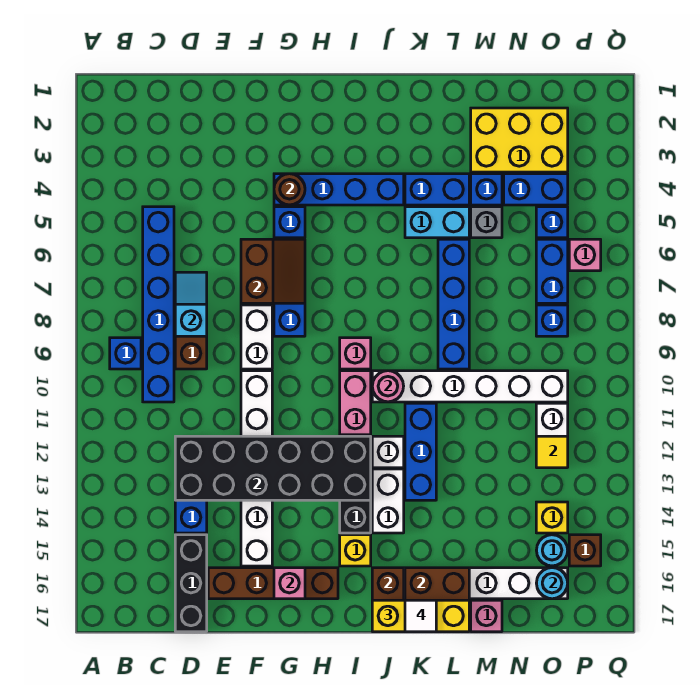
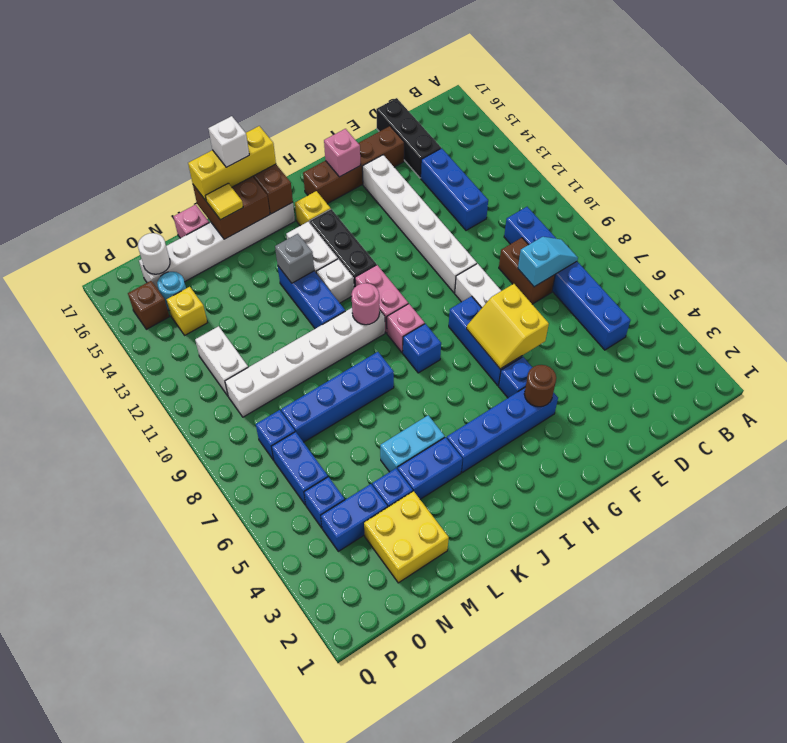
blue 1x1 brick [110,338,141,369] -> blue 1x1 brick moved to [403,324,441,373]
cyan 1x2 slope [175,272,207,336] -> cyan 1x2 slope turned to [518,237,578,287]
black 2x6 brick [175,436,371,500] -> none
brown 2x2 slope [241,239,305,303] -> yellow 2x2 slope [467,284,549,369]
white 1x1 tile [405,600,436,632] -> white 1x1 brick [208,116,249,167]
blue 1x4 brick [438,239,469,369] -> blue 1x4 brick turned to [281,352,394,442]
yellow 2x3 brick [471,108,568,172] -> yellow 2x2 brick [364,491,449,583]
grey 1x1 brick [471,207,502,238] -> grey 1x1 brick moved to [275,234,314,283]
yellow 1x1 tile [536,436,568,468] -> yellow 1x1 tile moved to [205,183,243,220]
cyan 1x1 round brick [536,568,568,599] -> white 1x1 round brick [138,233,170,274]
pink 1x1 brick [569,239,601,271] -> none

